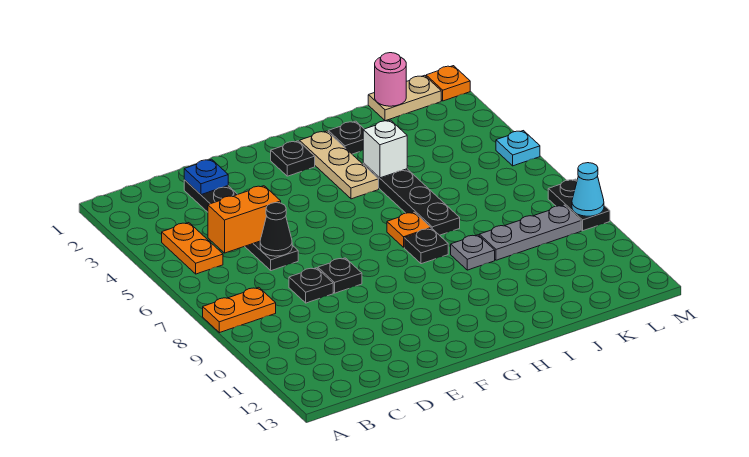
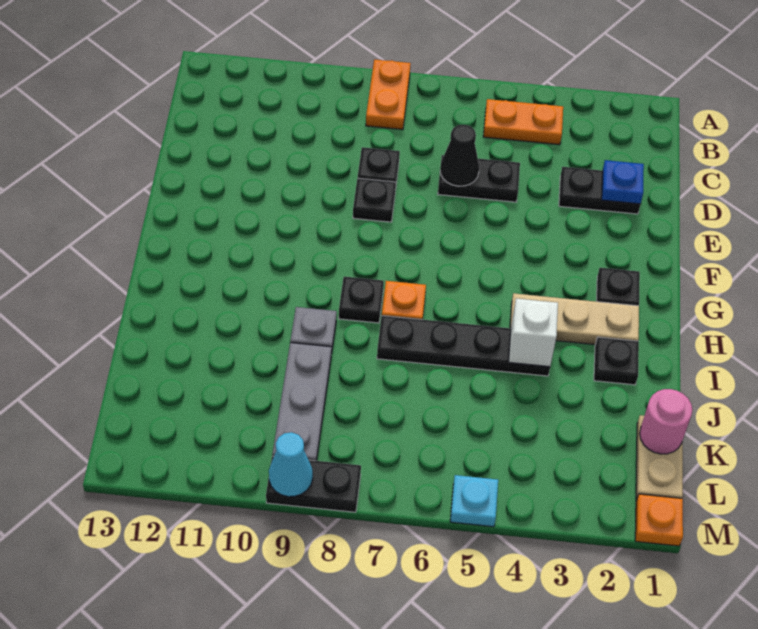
orange 1x2 brick [208,186,281,253] -> none

